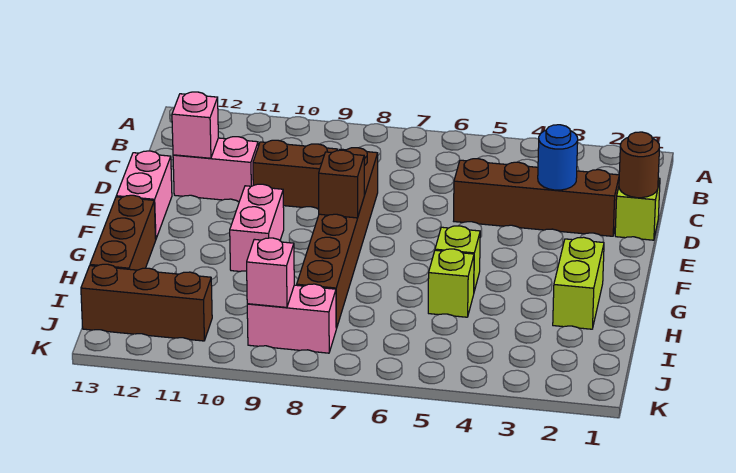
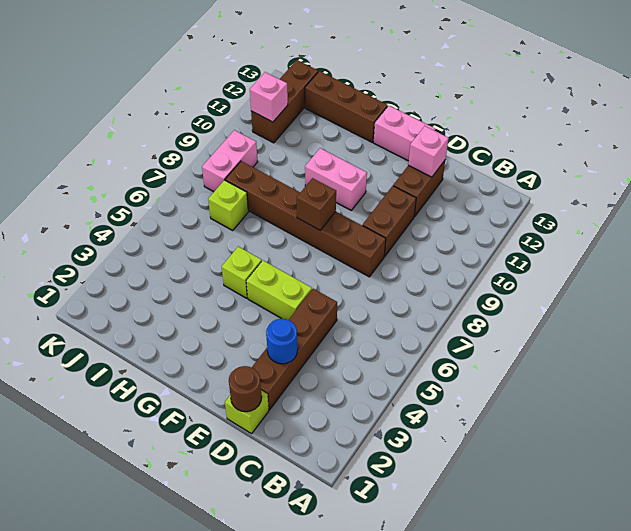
pink 1x2 brick [173,137,259,201] -> brown 1x2 brick [393,161,445,217]
lime 1x2 brick [553,237,604,329] -> lime 1x2 brick moved to [246,261,312,320]
lime 1x1 brick [428,249,474,317] -> lime 1x1 brick moved to [208,180,248,230]
pink 1x1 brick [247,238,294,307] -> pink 1x1 brick moved to [250,72,288,122]

